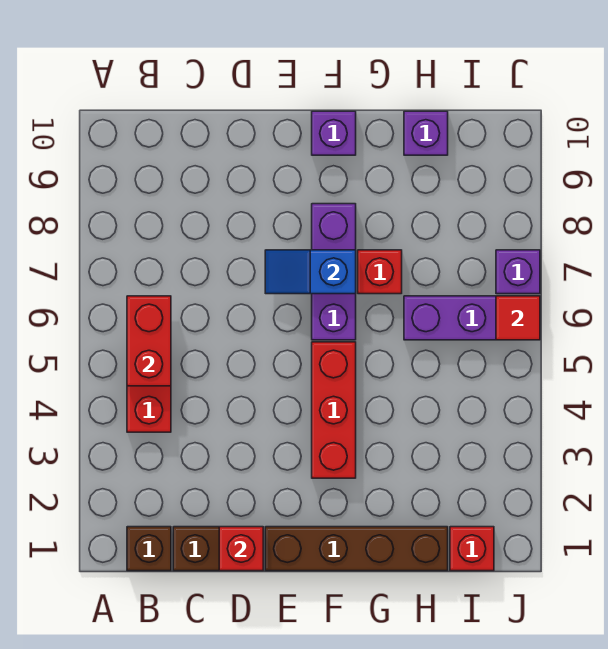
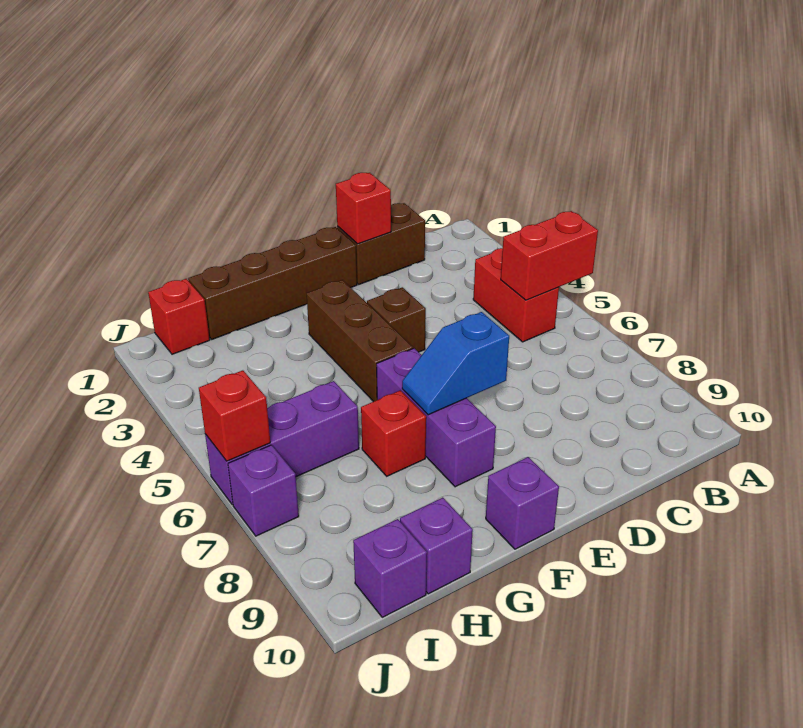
brown 1x1 brick [127,527,171,571] -> brown 1x1 brick moved to [367,287,426,352]
red 1x2 brick [127,296,171,386] -> red 1x2 brick turned to [501,211,598,300]
blue 1x2 slope [265,250,356,294] -> blue 1x2 slope turned to [402,312,509,415]
red 1x3 brick [312,342,356,478] -> brown 1x3 brick [307,280,413,402]
none -> purple 1x1 brick [353,519,427,617]
red 1x1 tile [496,296,540,340] -> red 1x1 brick [199,370,270,461]

